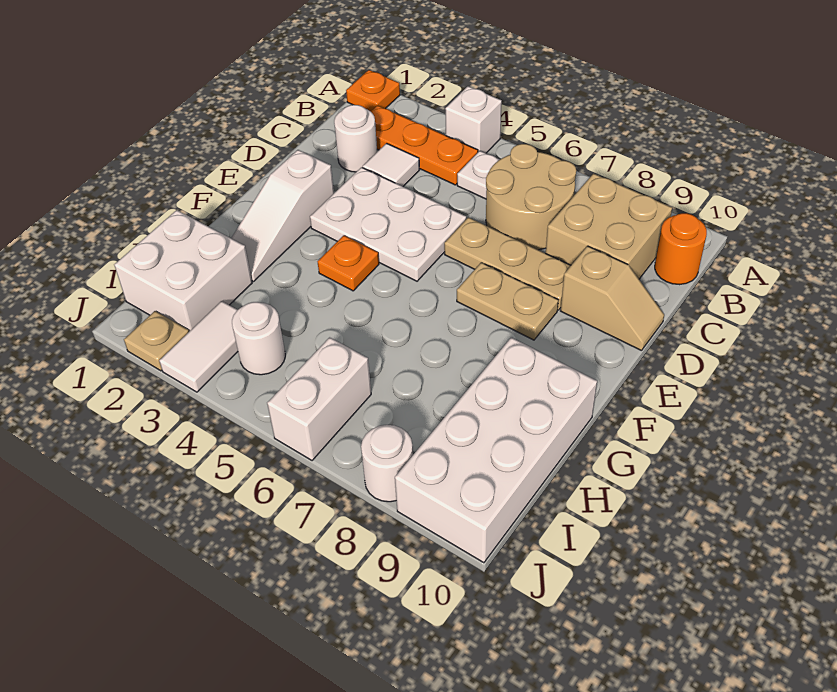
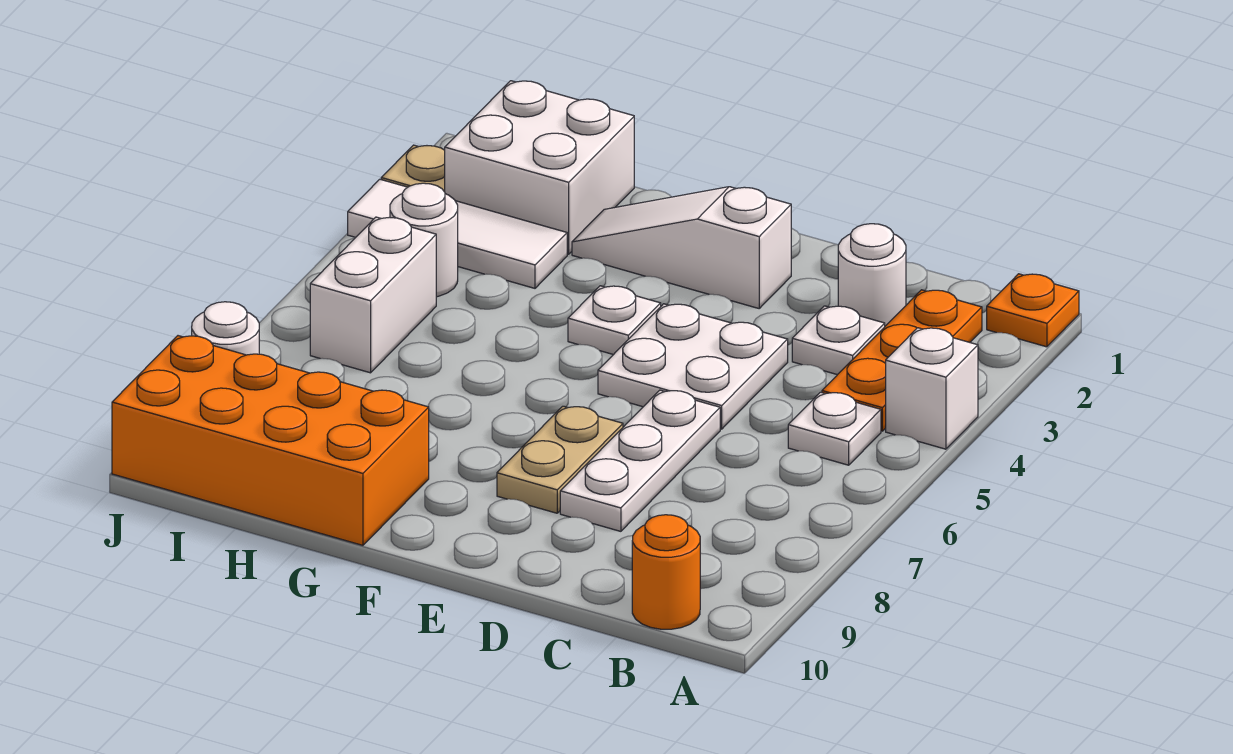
tan 2x2 round brick [486,144,576,250] -> none
tan 2x2 brick [546,174,672,279] -> none
white 1x1 tile [363,143,419,186] -> white 1x1 plate [792,306,885,375]
white 2x3 plate [310,167,466,281] -> white 2x2 plate [598,304,788,429]
tan 1x3 plate [444,217,571,310] -> white 1x3 plate [560,390,720,531]
tan 1x2 slope [561,246,664,351] -> none
orange 1x1 plate [318,235,379,291] -> white 1x1 plate [568,286,661,355]
white 2x4 brick [395,338,597,563] -> orange 2x4 brick [112,336,429,545]
white 1x2 tile [159,301,238,392] -> white 1x3 tile [348,179,567,288]
white 1x2 brick [267,337,371,460] -> white 1x2 brick turned to [310,217,436,373]

